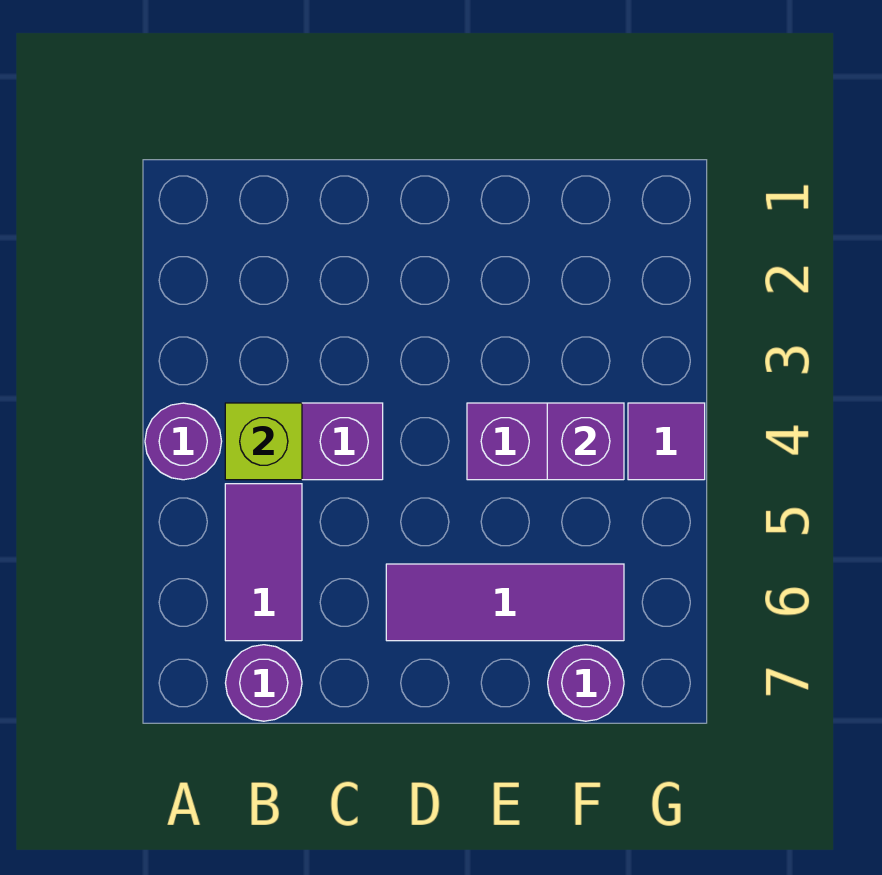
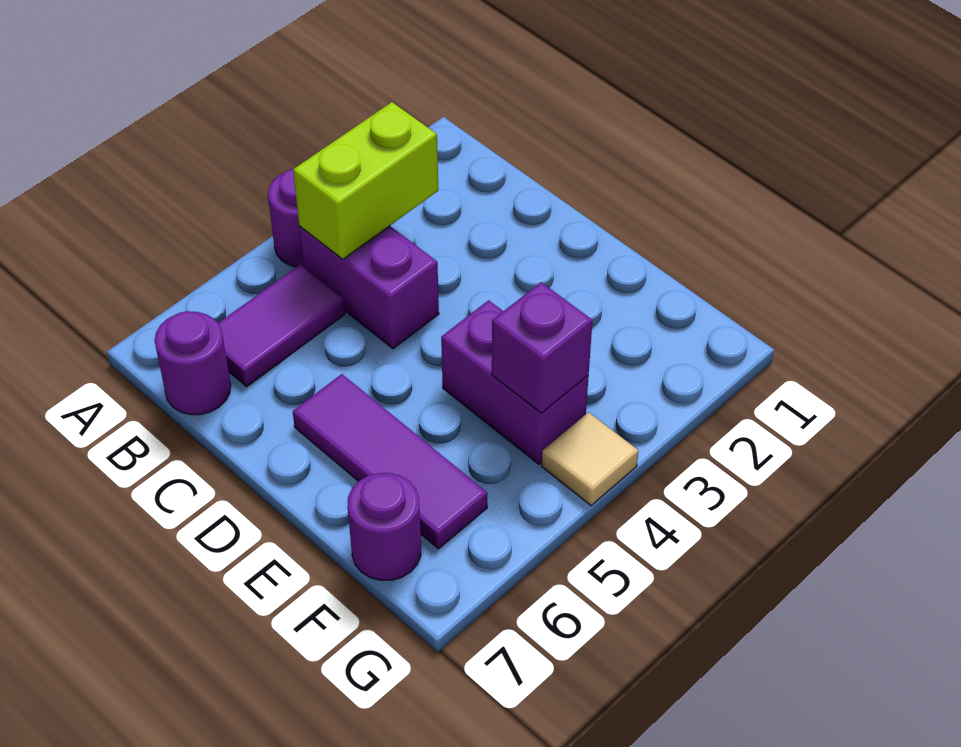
lime 1x1 brick [225,403,302,480] -> lime 1x2 brick [293,102,438,259]
purple 1x1 tile [628,403,705,480] -> tan 1x1 tile [542,412,638,506]

